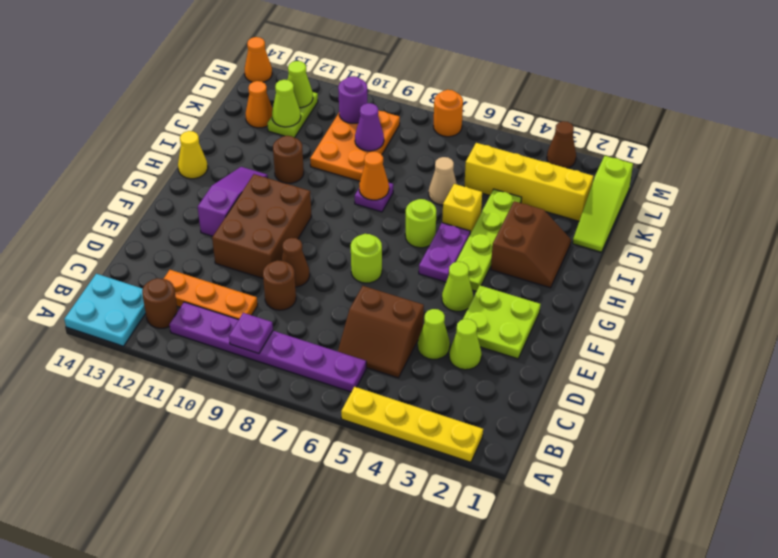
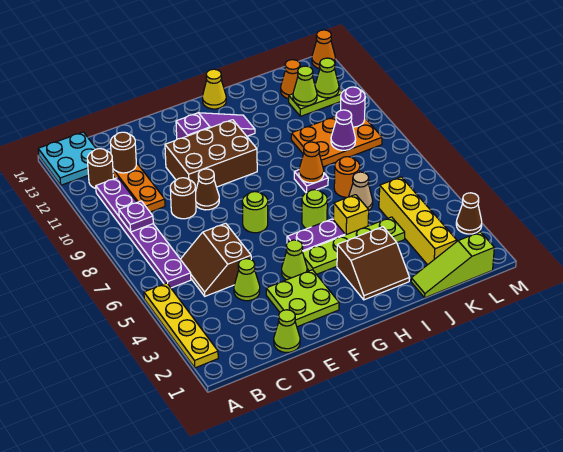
lime 1x1 cone [449,319,482,370] -> lime 1x1 cone moved to [274,310,300,352]
brown 1x1 round brick [273,136,304,183] -> brown 1x1 round brick moved to [110,132,136,173]
orange 1x1 round brick [434,90,463,137] -> orange 1x1 round brick moved to [334,157,360,197]

